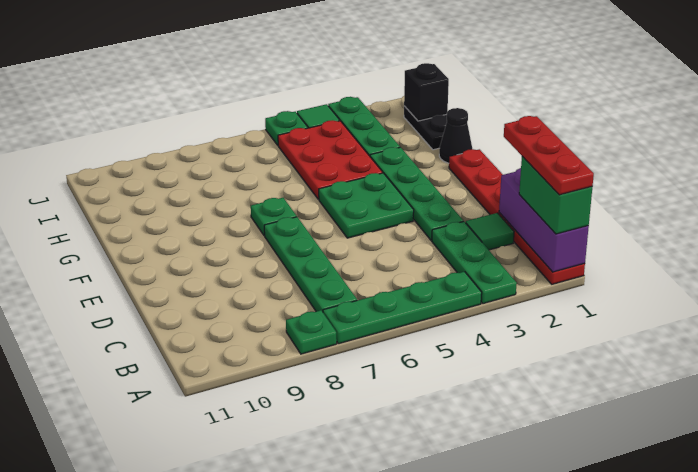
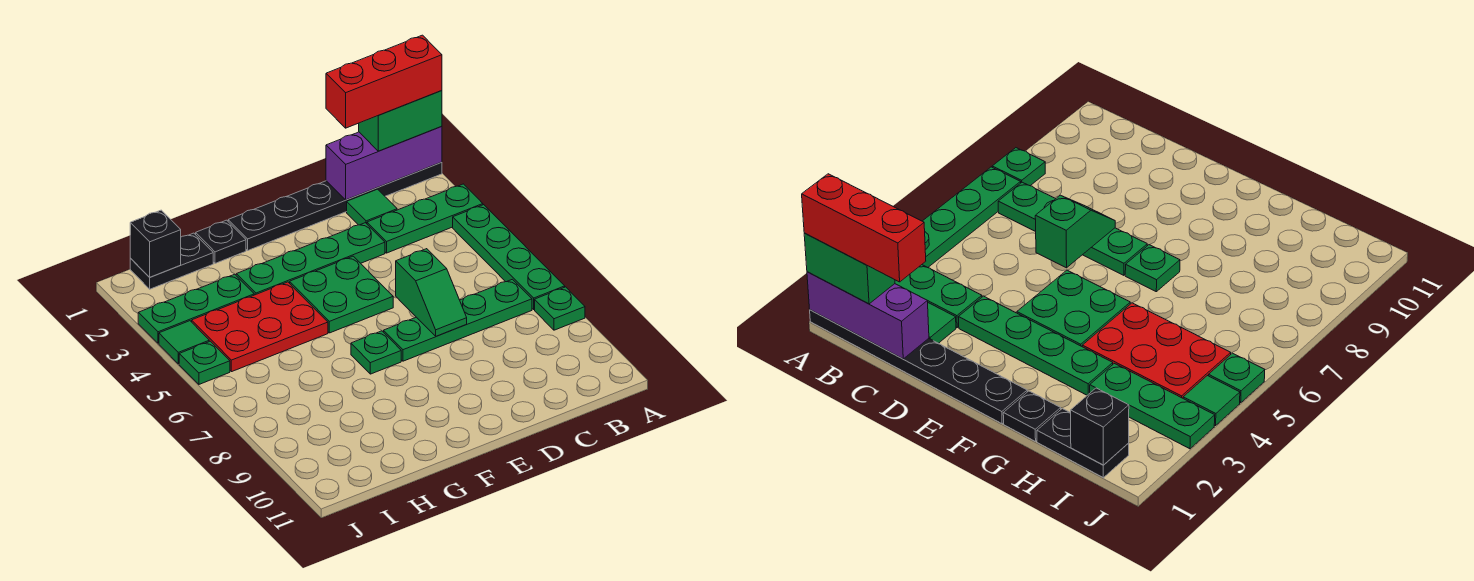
red 1x6 plate [449,149,585,284] -> black 1x6 plate [228,162,442,250]
red 1x3 plate [504,116,594,195] -> red 1x3 brick [326,35,442,128]
none -> green 1x2 slope [396,249,467,336]
black 1x1 cone [439,108,472,163] -> black 1x1 plate [196,220,246,263]

